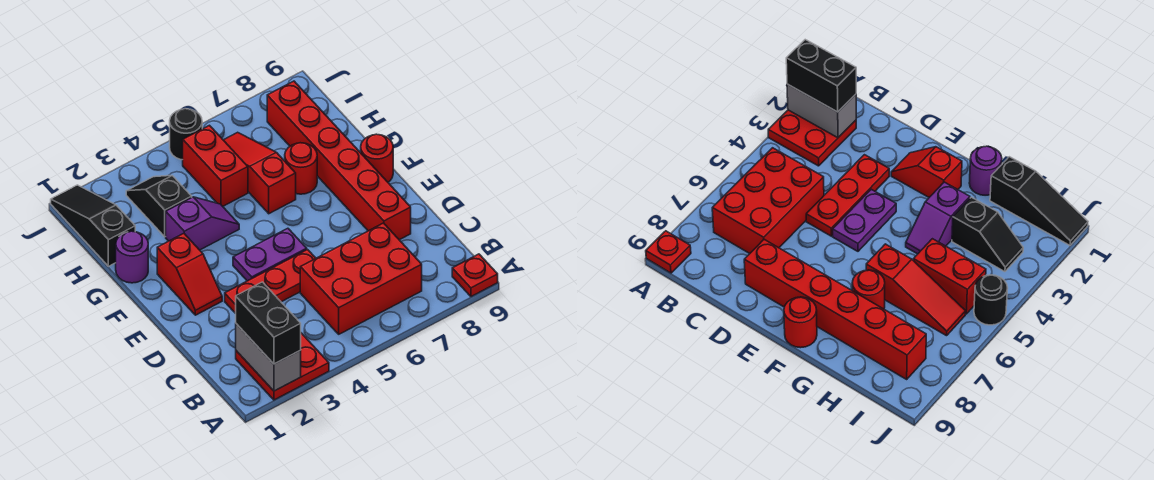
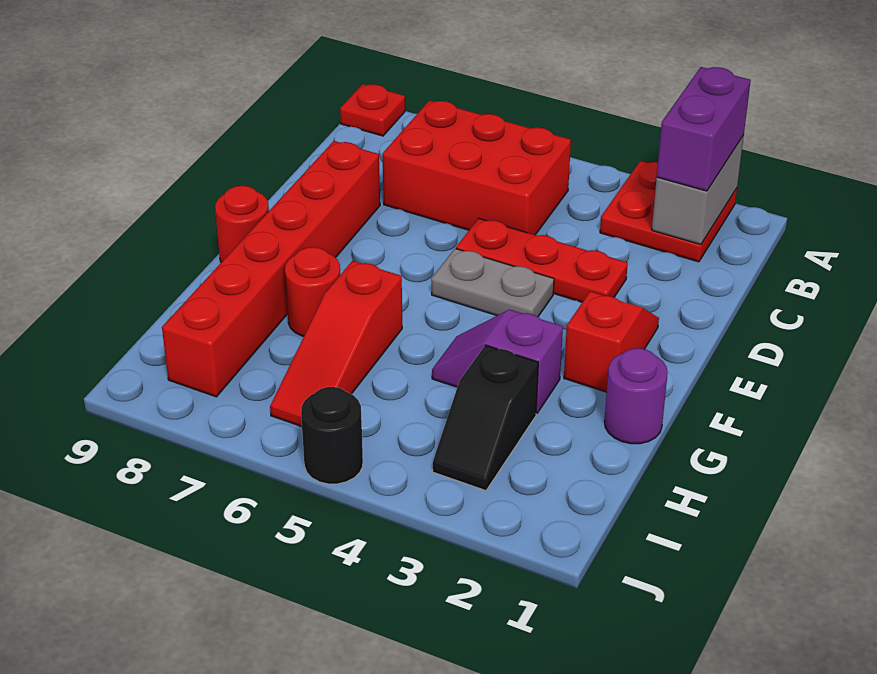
black 1x2 brick [236,282,301,364] -> purple 1x2 brick [657,67,751,191]
purple 1x2 plate [233,228,307,281] -> grey 1x2 plate [431,249,554,316]
black 1x3 slope [51,185,135,266] -> none
red 1x2 brick [183,125,248,206] -> none

